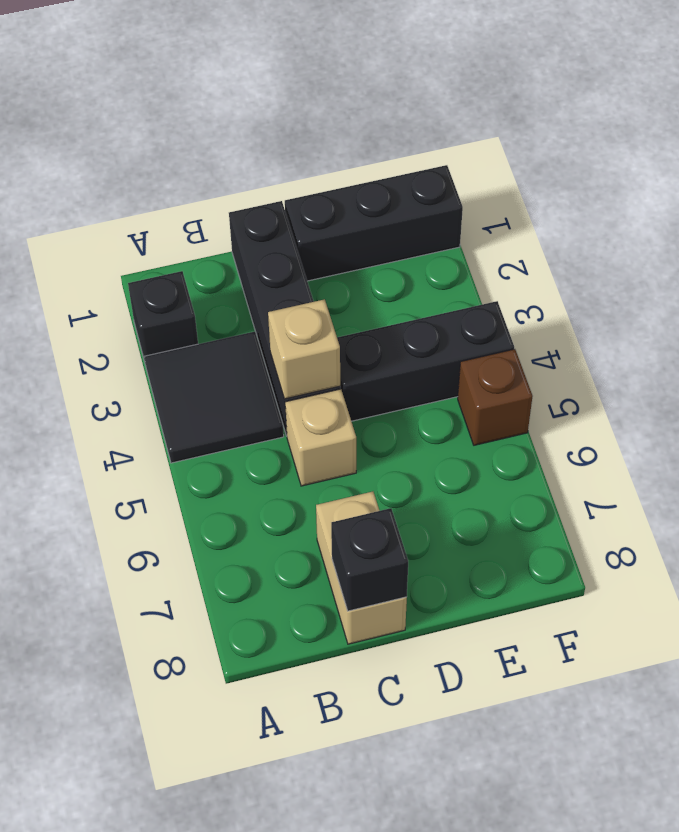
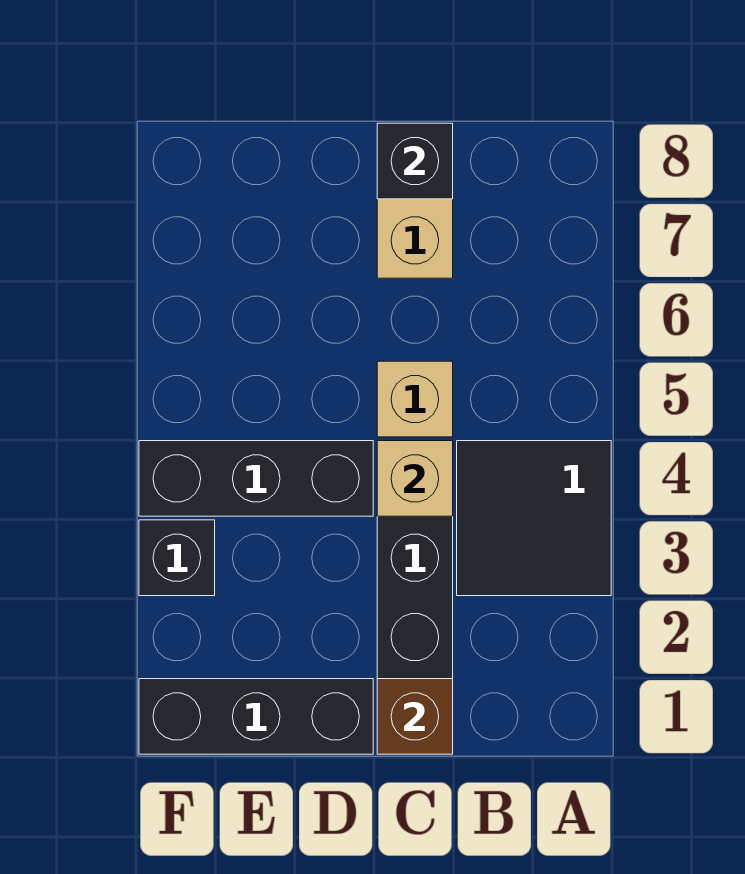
black 1x1 brick [128,271,198,365] -> black 1x1 brick moved to [139,520,215,596]
brown 1x1 brick [458,349,533,445] -> brown 1x1 brick moved to [377,679,453,754]

